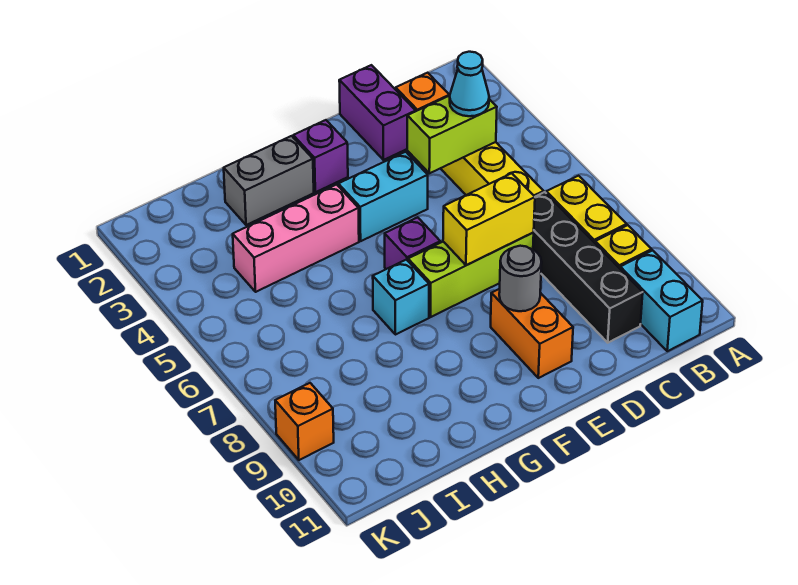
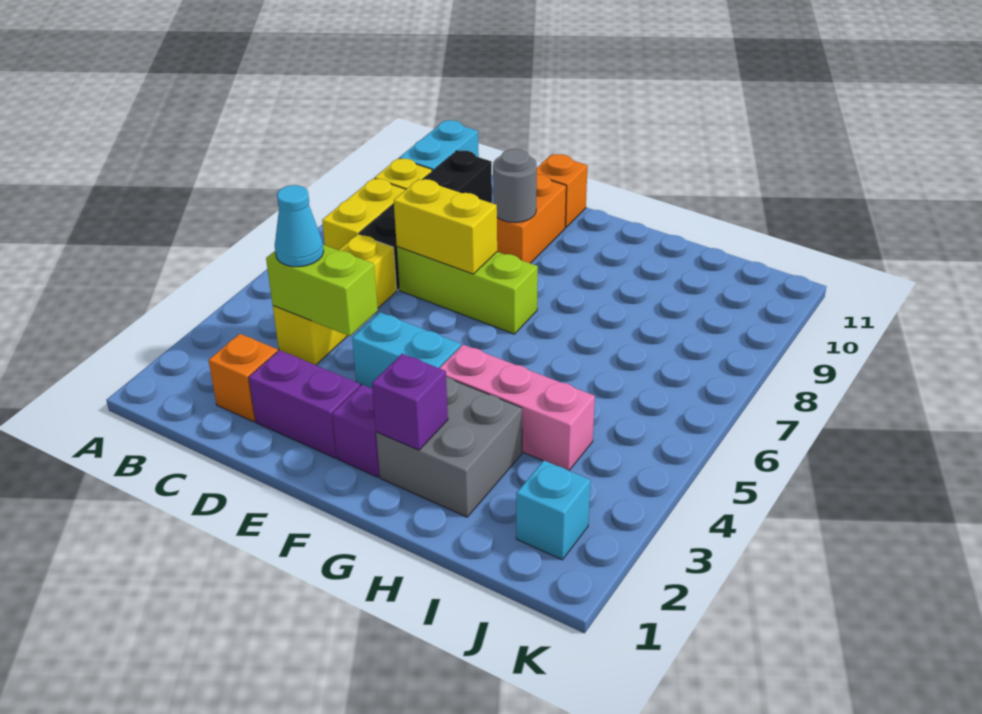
purple 1x2 brick [339,65,416,160] -> purple 1x2 brick turned to [249,350,360,458]
purple 1x1 brick [385,217,440,269] -> purple 1x1 brick moved to [372,354,448,450]
grey 1x2 brick [224,136,314,225] -> grey 2x2 brick [376,377,522,517]
cyan 1x1 brick [373,260,429,335] -> cyan 1x1 brick moved to [516,461,590,560]
orange 1x1 brick [275,383,334,460] -> orange 1x1 brick moved to [537,154,588,227]

